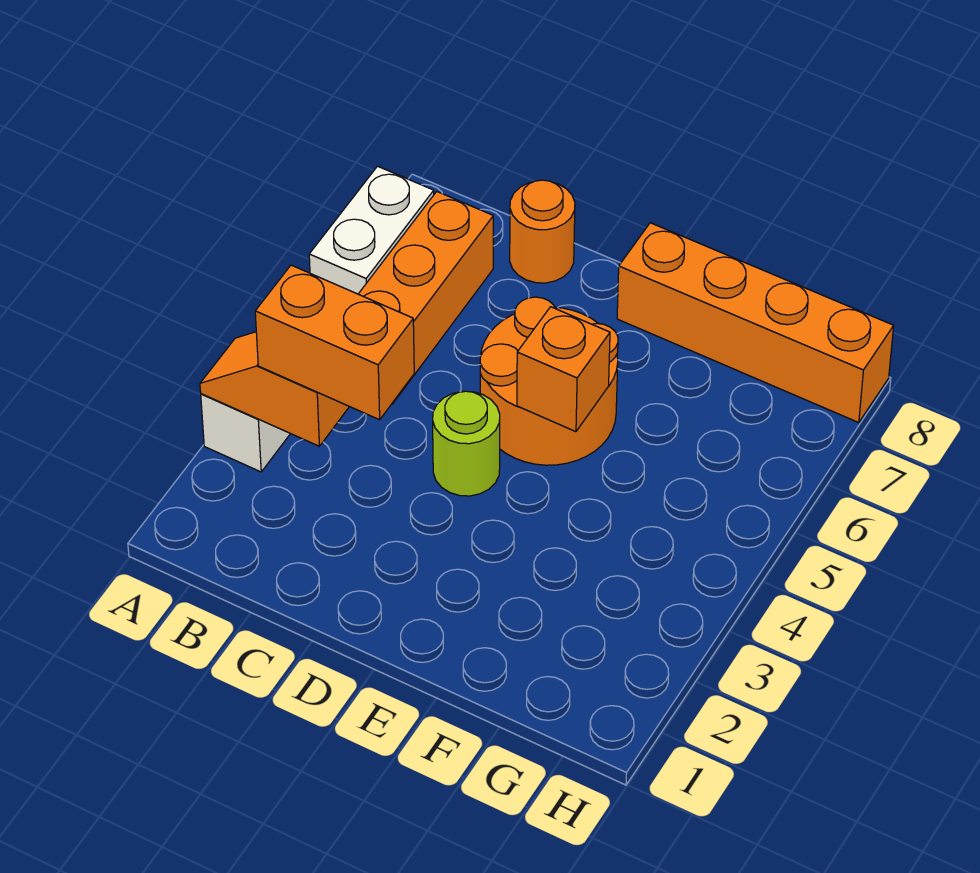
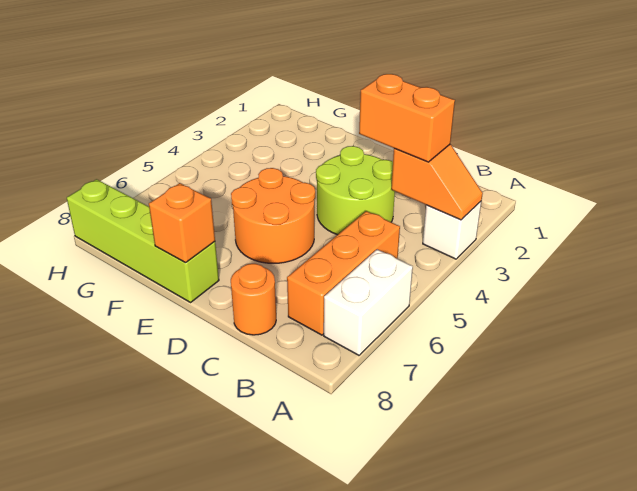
lime 1x1 round brick [433,391,500,496] -> lime 2x2 round brick [316,146,395,235]
orange 1x1 brick [517,307,610,432] -> orange 1x1 brick moved to [149,183,215,263]
orange 1x4 brick [617,223,894,423] -> lime 1x4 brick [67,179,219,302]

